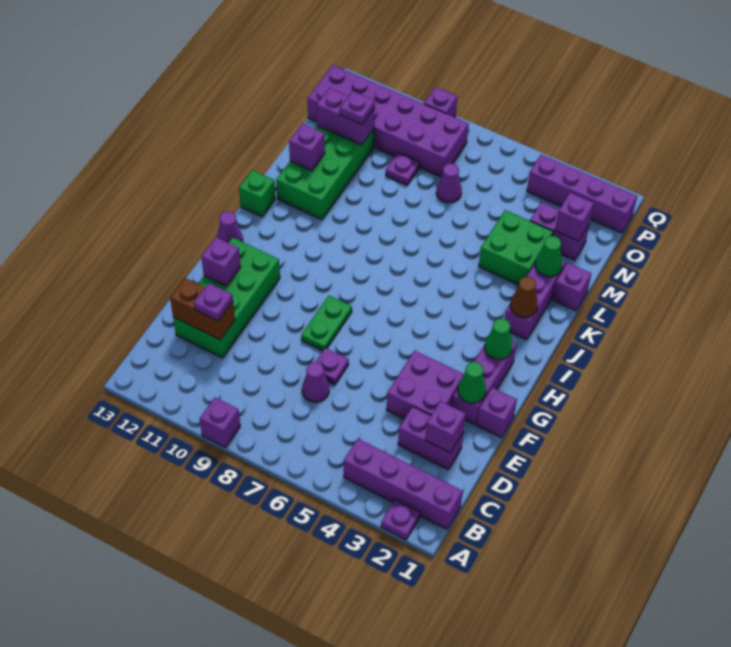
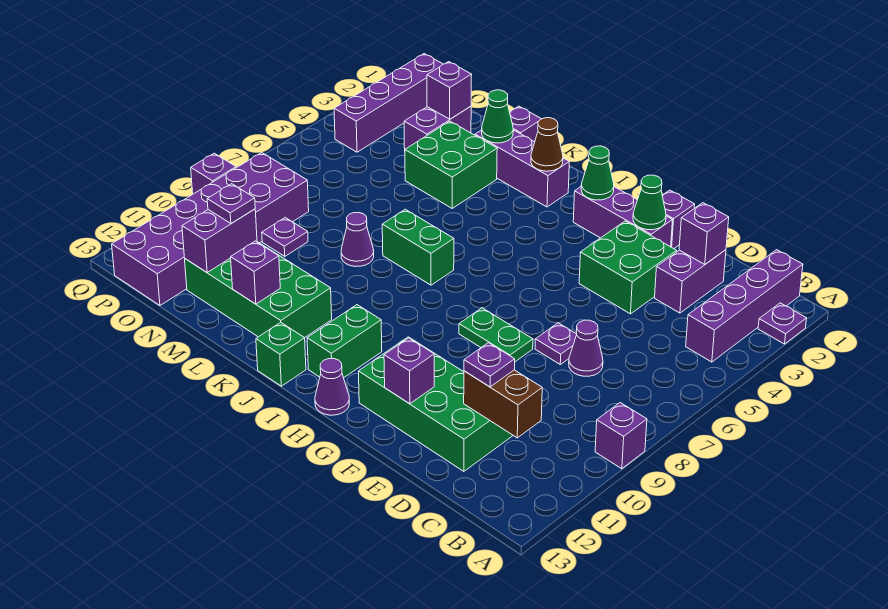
brown 1x2 brick [170,278,235,340] -> brown 1x2 brick turned to [464,370,542,438]
purple 2x2 brick [386,351,464,419] -> green 2x2 brick [579,221,677,314]
none -> green 1x2 brick [307,305,382,378]
none -> green 1x2 brick [382,209,454,285]
purple 1x1 cone [436,163,462,203] -> purple 1x1 cone moved to [341,213,374,267]

